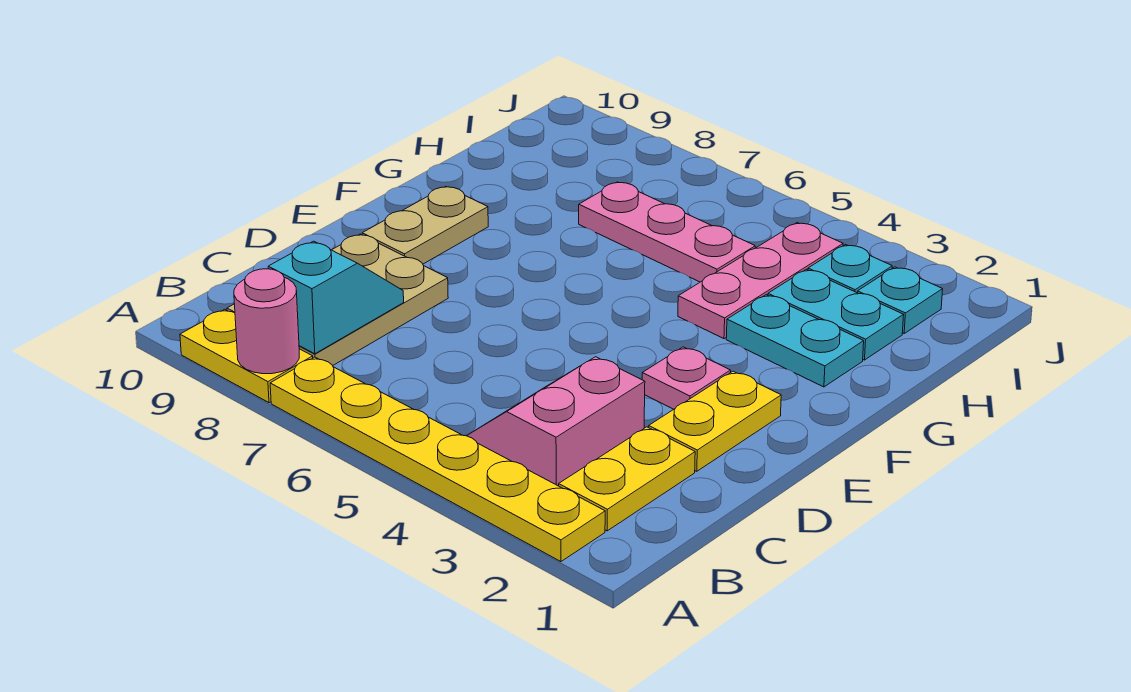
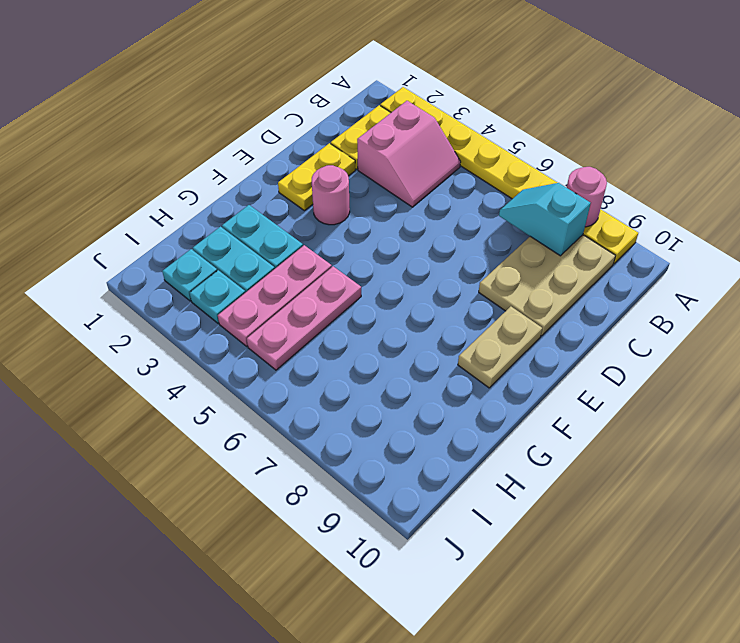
cyan 1x2 slope [268,241,404,354] -> cyan 1x2 slope turned to [499,183,591,256]
pink 1x1 plate [642,347,731,409] -> pink 1x1 round brick [312,165,350,225]
pink 1x3 plate [579,182,755,282] -> pink 1x3 plate turned to [247,266,361,370]

